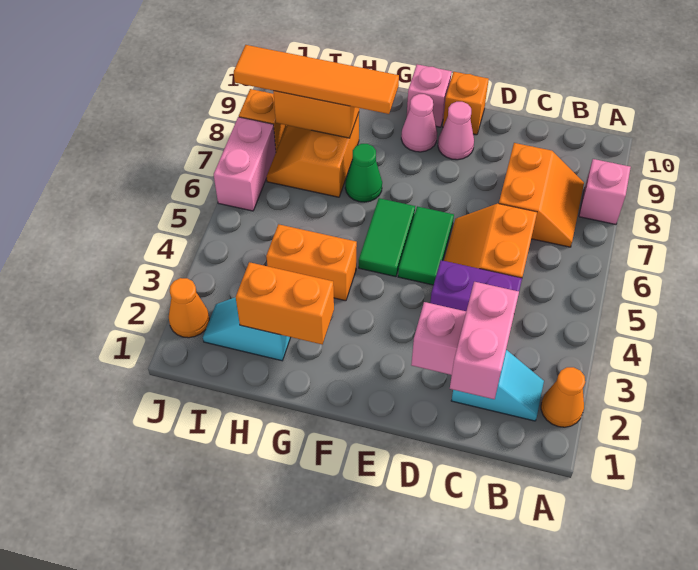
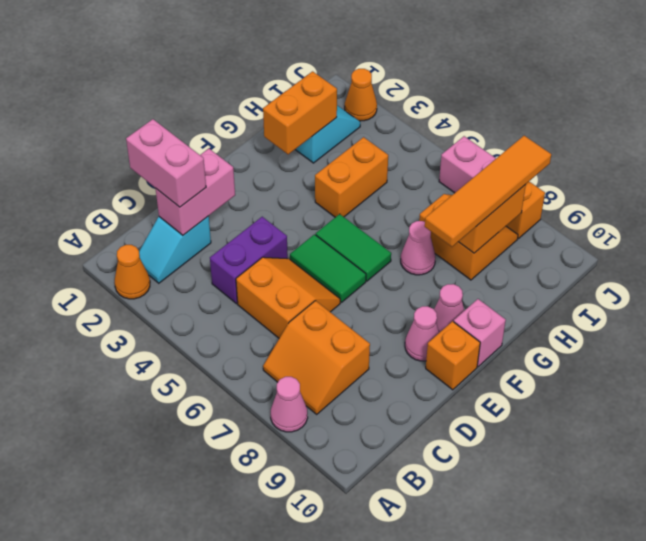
pink 1x1 brick [579,159,631,225] -> pink 1x1 cone [271,377,308,432]
green 1x1 cone [345,144,382,202] -> pink 1x1 cone [401,221,435,275]

